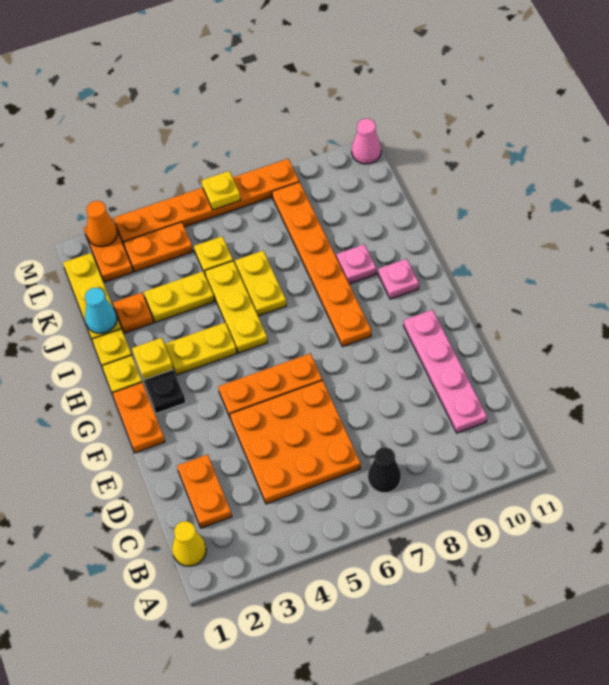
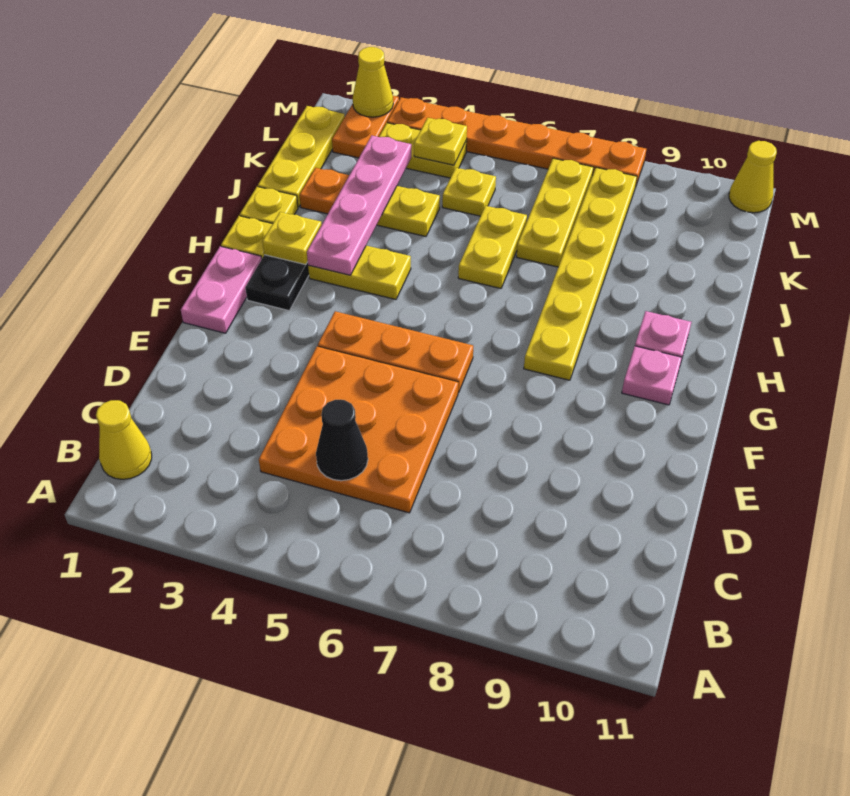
black 1x1 cone [368,447,401,493] -> black 1x1 cone moved to [316,400,368,481]
orange 1x2 plate [177,454,232,528] -> none
pink 1x4 plate [404,310,487,433] -> pink 1x4 plate moved to [307,136,411,275]
orange 1x2 plate [112,382,165,453] -> pink 1x2 plate [181,246,262,333]
orange 1x6 plate [272,182,371,347] -> yellow 1x6 plate [524,168,637,380]
yellow 1x3 plate [205,261,268,353] -> yellow 1x3 plate moved to [516,158,594,267]
pink 1x1 plate [336,244,376,284] -> pink 1x1 plate moved to [622,346,682,405]
cyan 1x1 cone [85,288,117,333] -> none
orange 1x2 plate [124,222,193,272] -> yellow 1x2 plate [379,123,467,178]
orange 1x1 cone [86,201,117,247] -> yellow 1x1 cone [353,47,393,117]
yellow 1x1 plate [202,171,241,210] -> yellow 1x1 plate moved to [414,118,467,165]
pink 1x1 cone [352,118,381,164] -> yellow 1x1 cone [729,141,777,213]

